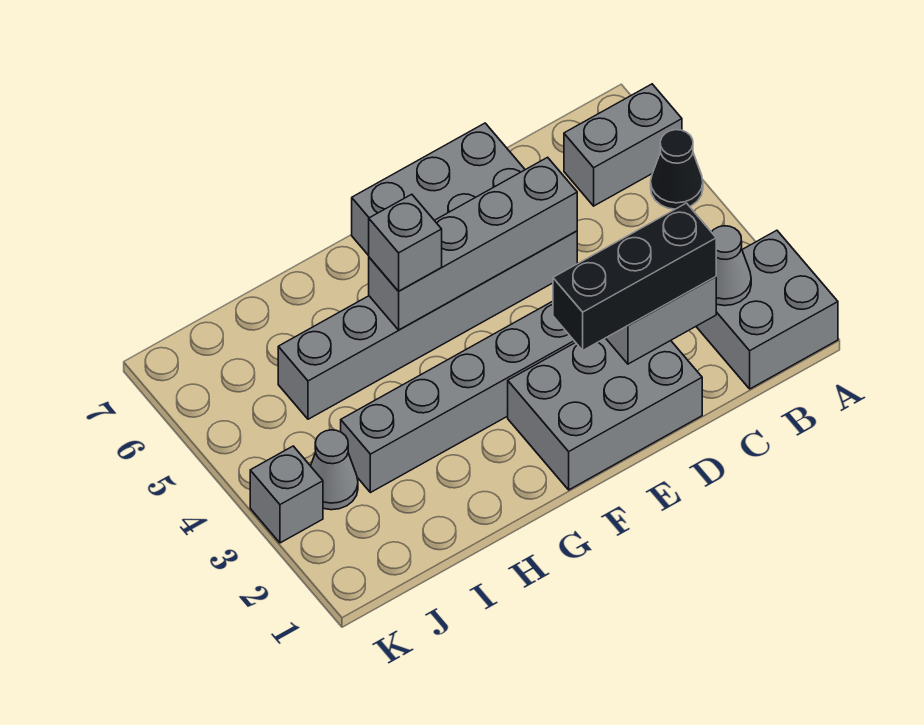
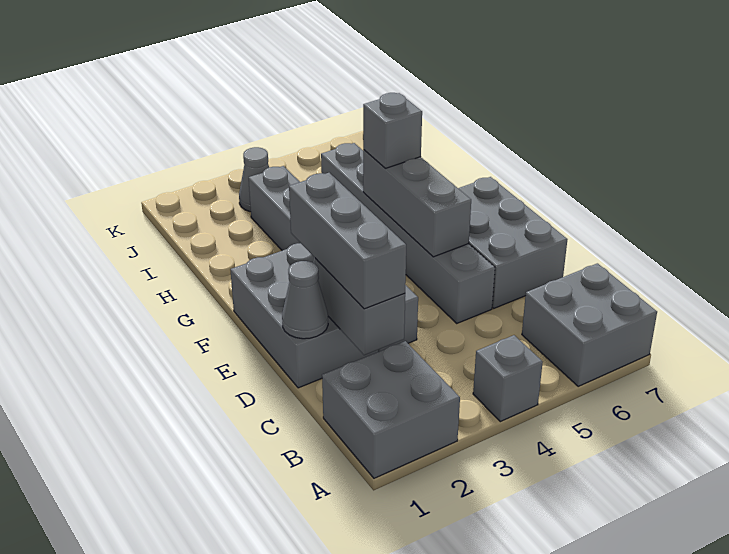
black 1x1 cone [651,130,703,209] -> none
grey 1x2 brick [564,84,682,206] -> grey 2x2 brick [522,263,657,387]
grey 1x1 cone [712,226,751,306] -> grey 1x1 cone moved to [282,261,328,339]
black 1x3 brick [553,203,716,350] -> grey 1x3 brick [289,173,406,309]
grey 1x4 brick [369,157,577,330] -> grey 1x3 brick [363,150,471,257]
grey 1x1 brick [250,446,323,543] -> grey 1x1 brick moved to [473,335,543,422]

